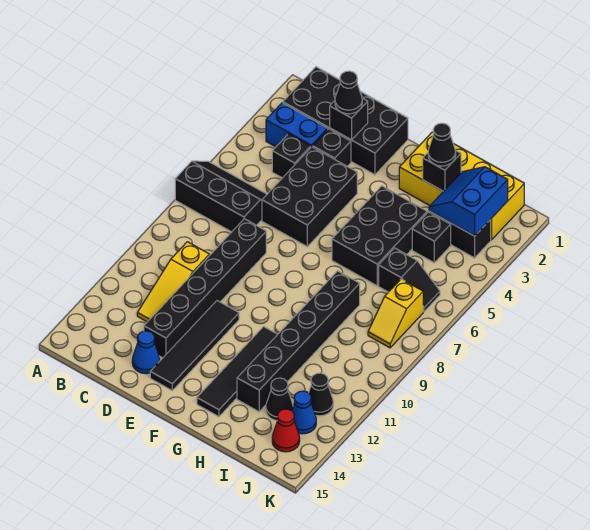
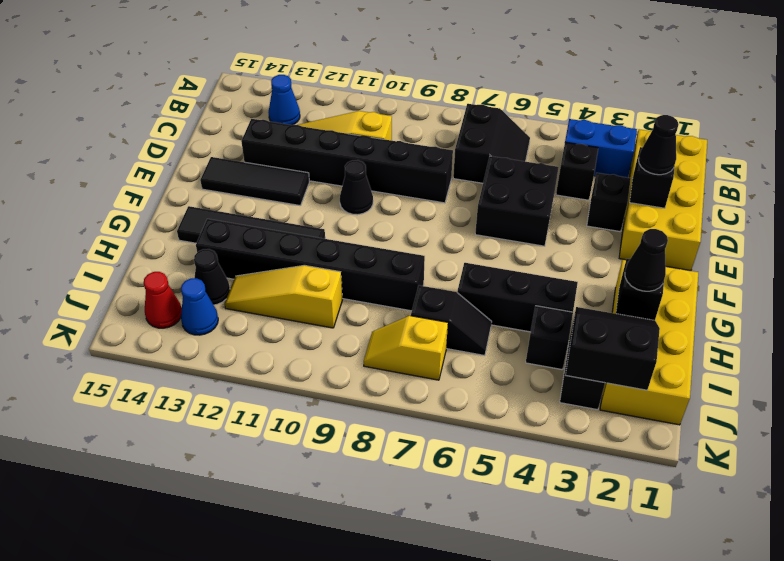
black 2x3 slope [175,161,267,232] -> black 2x2 slope [453,104,530,183]
black 2x4 brick [283,67,408,175] -> yellow 2x4 brick [619,129,707,271]
blue 1x2 brick [266,103,328,147] -> blue 1x2 brick turned to [565,119,637,178]
black 2x3 brick [262,147,357,247] -> black 2x2 brick [475,156,559,246]
blue 1x1 cone [132,331,160,374] -> blue 1x1 cone moved to [268,75,300,125]
black 1x4 tile [150,301,239,390] -> black 1x3 tile [200,157,309,206]
black 2x3 brick [332,186,427,286] -> black 1x3 brick [457,263,578,332]
blue 2x2 slope [429,167,508,236] -> black 2x2 slope [566,307,660,390]
black 1x2 slope [379,248,440,312] -> black 1x2 slope turned to [411,285,492,356]
none -> yellow 1x3 slope [225,265,342,328]
black 1x1 cone [309,373,333,416] -> black 1x1 cone moved to [340,160,373,215]

